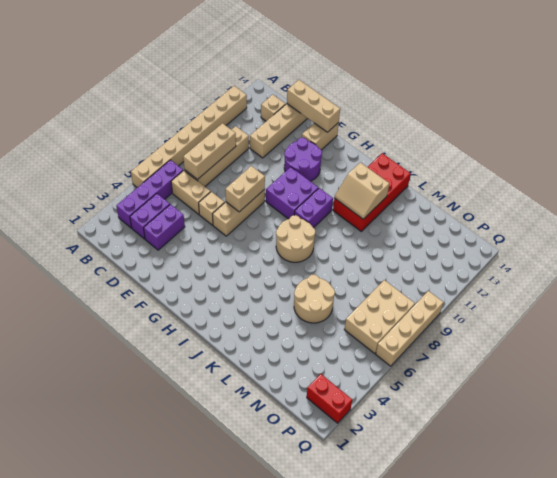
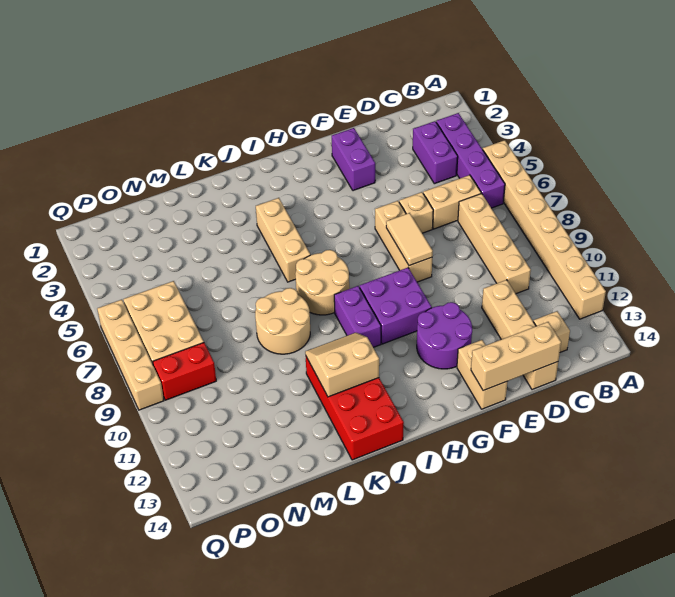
tan 1x3 brick [183,123,236,180] -> tan 1x3 brick moved to [256,198,310,282]
purple 1x2 brick [144,204,185,250] -> purple 1x2 brick moved to [332,128,375,191]
tan 1x2 brick [225,166,265,212] -> tan 1x2 tile [386,213,433,266]
tan 2x2 round brick [294,275,335,323] -> tan 2x2 round brick moved to [255,288,310,354]
red 1x2 brick [307,374,352,423] -> red 1x2 brick moved to [153,343,216,400]

